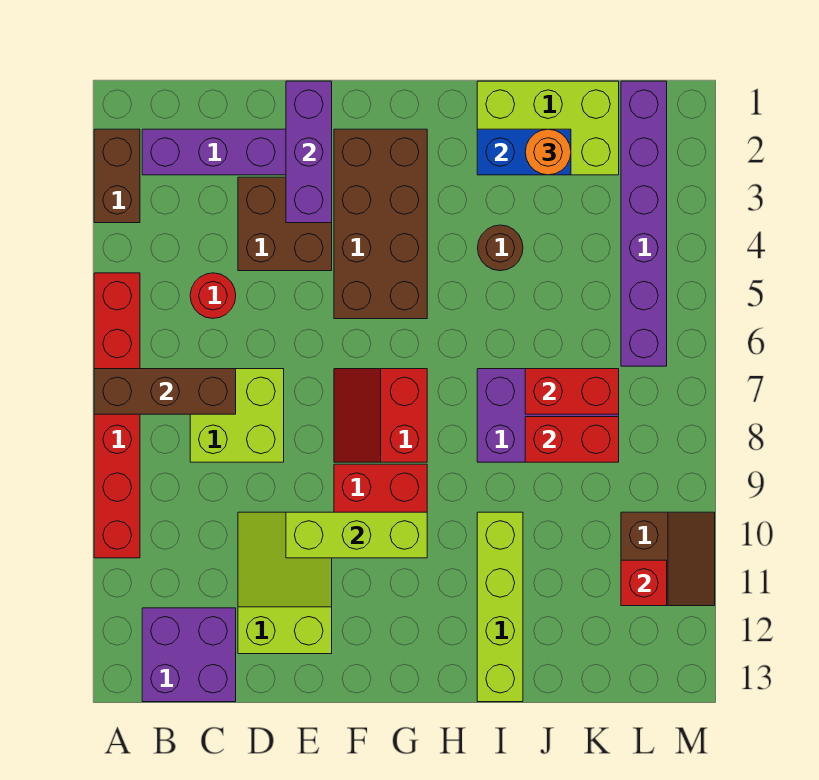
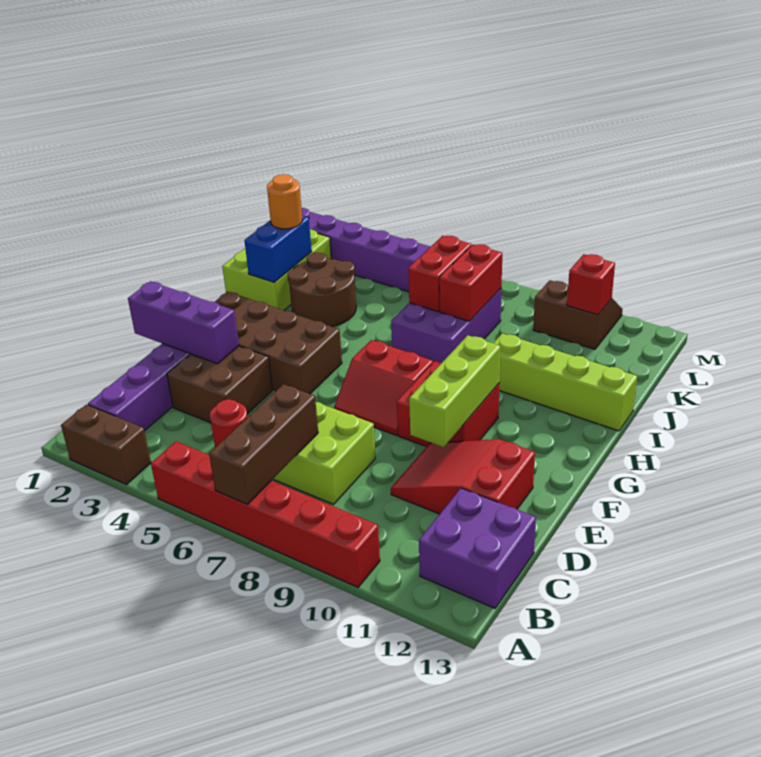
lime 2x3 slope [238,512,332,654] -> red 2x3 slope [391,439,535,514]
brown 1x1 round brick [478,225,523,271] -> brown 2x2 round brick [288,253,356,327]

